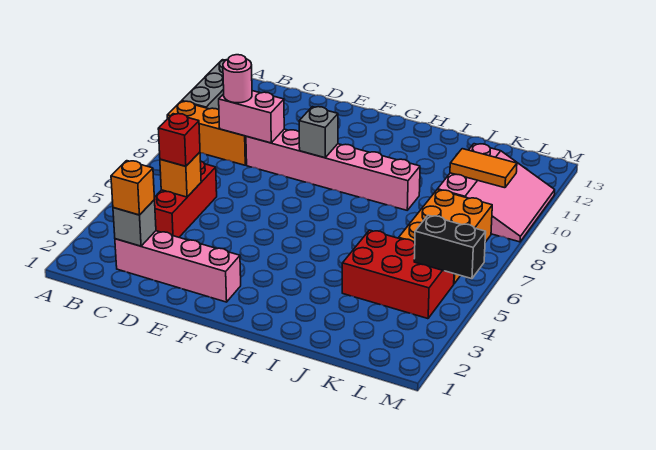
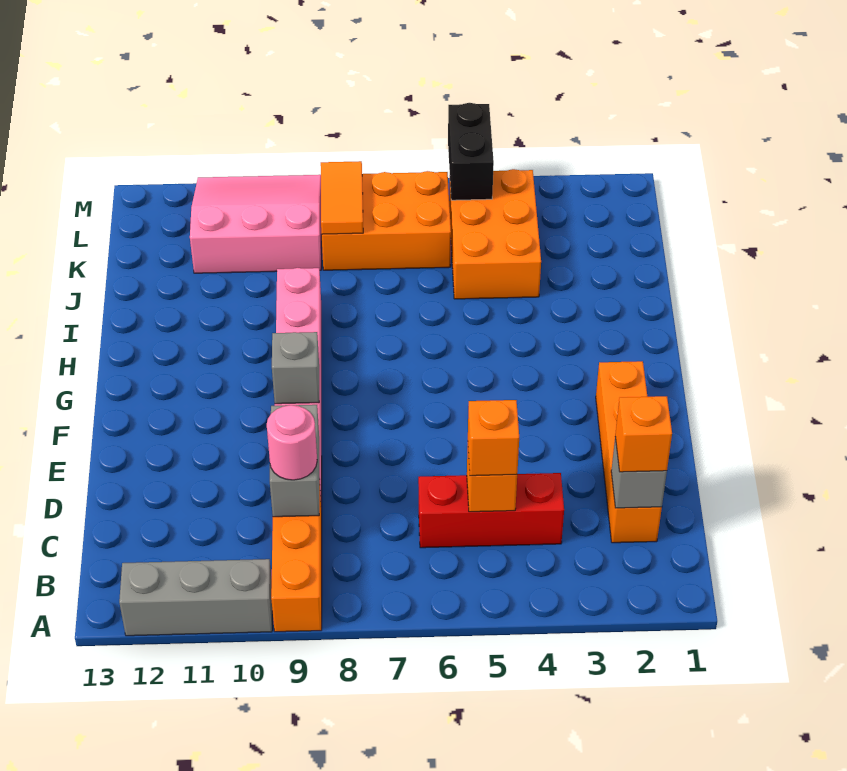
pink 1x4 brick [115,231,241,302] -> orange 1x4 brick [596,361,662,543]
red 1x1 brick [158,114,200,166] -> orange 1x1 brick [468,400,519,476]
pink 1x2 brick [219,91,284,143] -> grey 1x2 brick [270,405,319,517]
red 2x3 brick [342,230,454,319] -> orange 2x3 brick [449,169,541,299]
orange 1x2 tile [450,149,517,188] -> orange 1x2 tile moved to [321,161,363,234]

